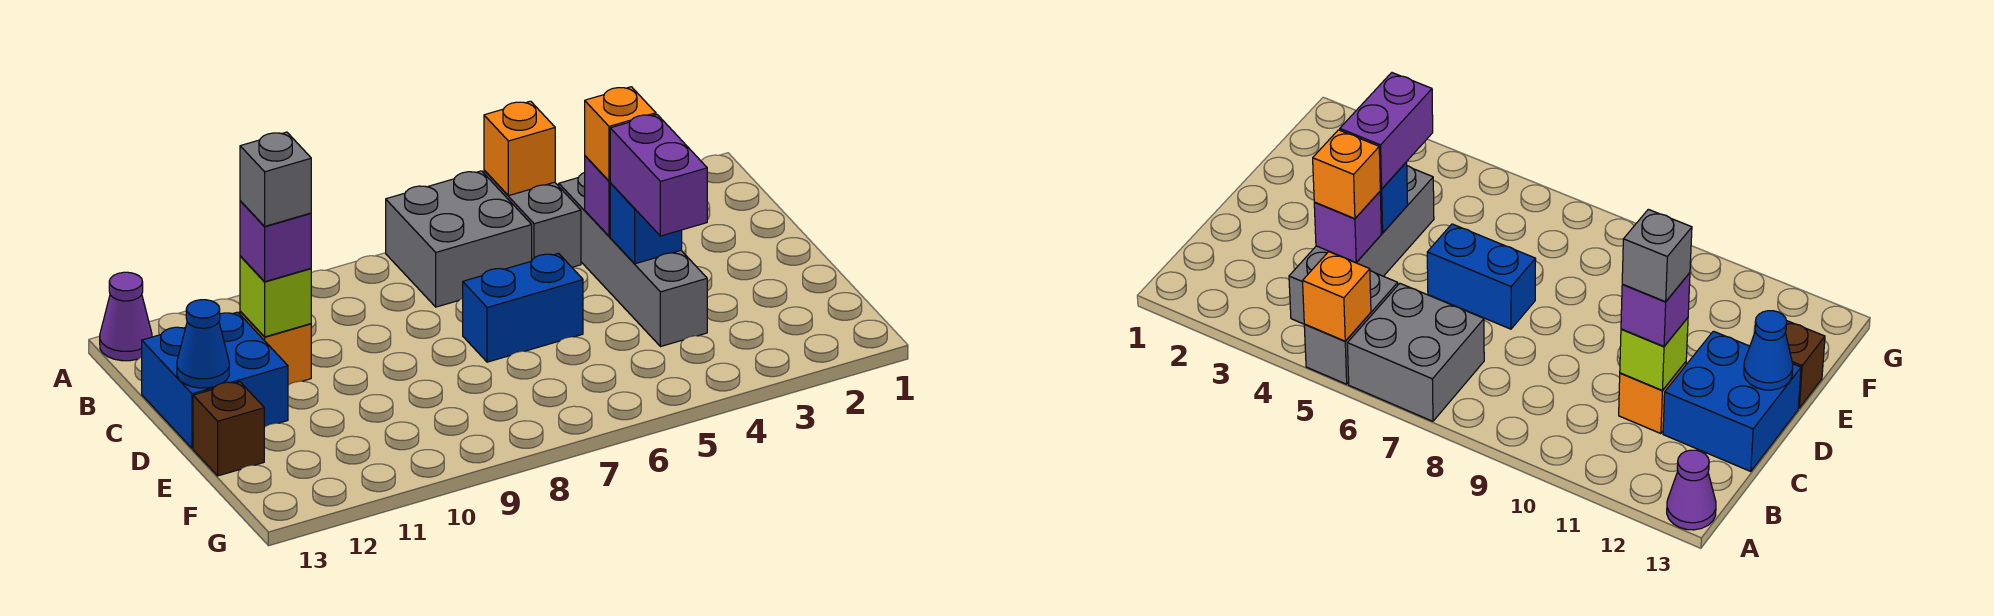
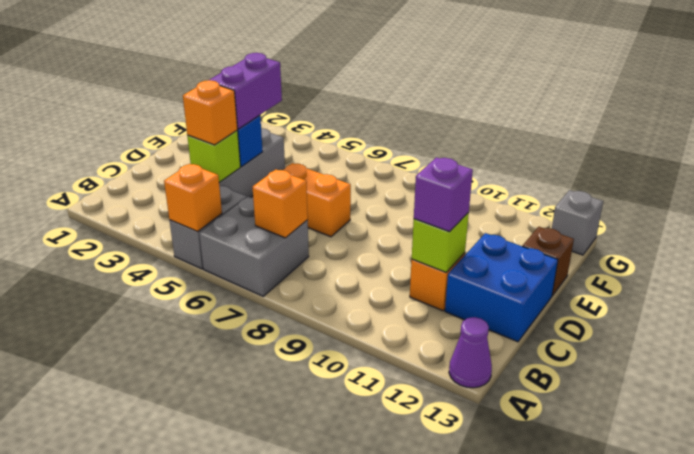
none -> orange 1x1 brick [253,170,308,238]
purple 1x1 brick [585,156,610,236] -> lime 1x1 brick [187,131,240,182]
grey 1x1 brick [240,132,311,226] -> grey 1x1 brick moved to [552,190,603,255]
blue 1x2 brick [463,254,583,362] -> orange 1x2 brick [284,163,351,237]
blue 1x1 cone [177,300,229,388] -> none

